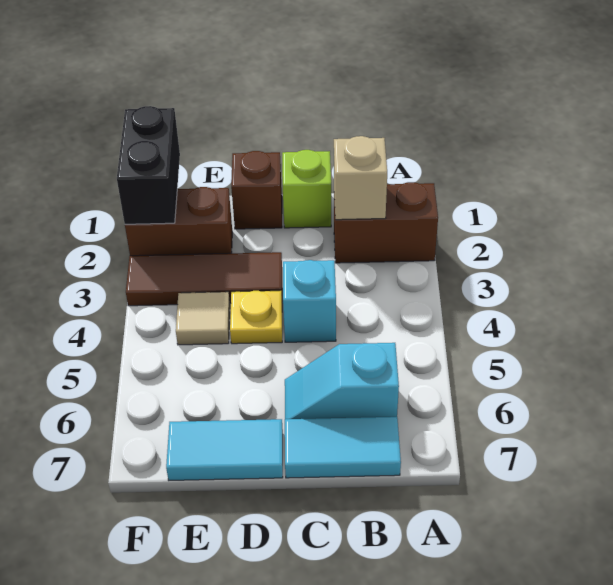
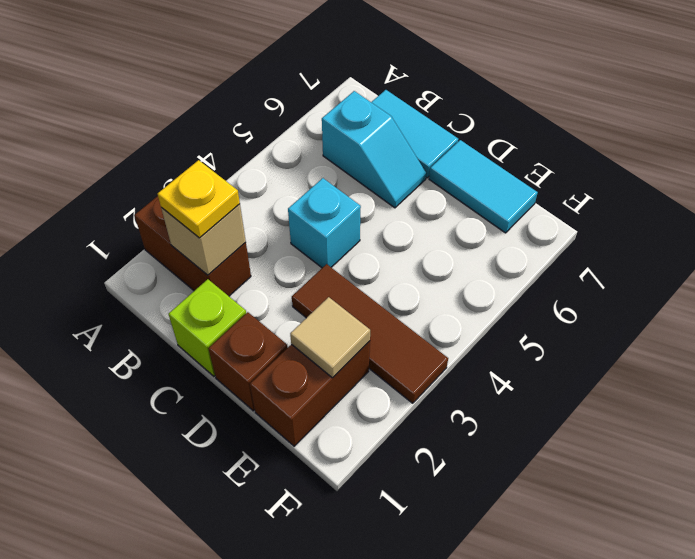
yellow 1x1 plate [230,291,282,344] -> yellow 1x1 plate moved to [158,160,240,238]
brown 1x2 brick [125,187,232,256] -> brown 1x2 brick turned to [250,341,370,446]
tan 1x1 tile [176,292,230,345] -> tan 1x1 tile moved to [290,297,370,378]
black 1x2 brick [117,106,180,224] -> none

